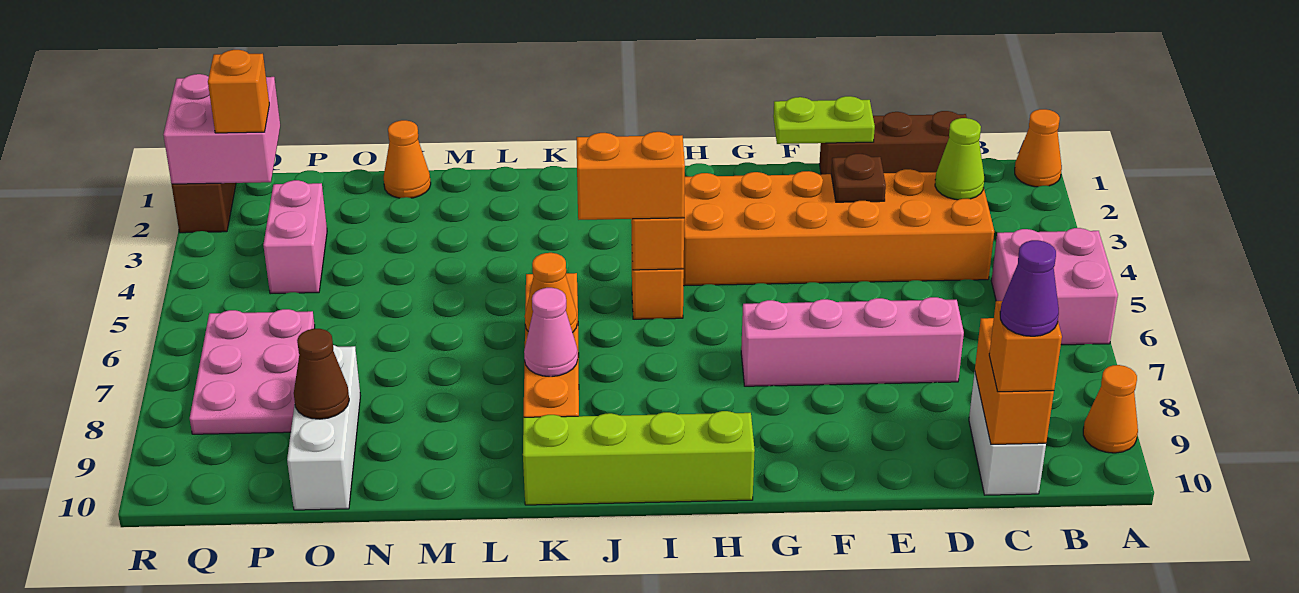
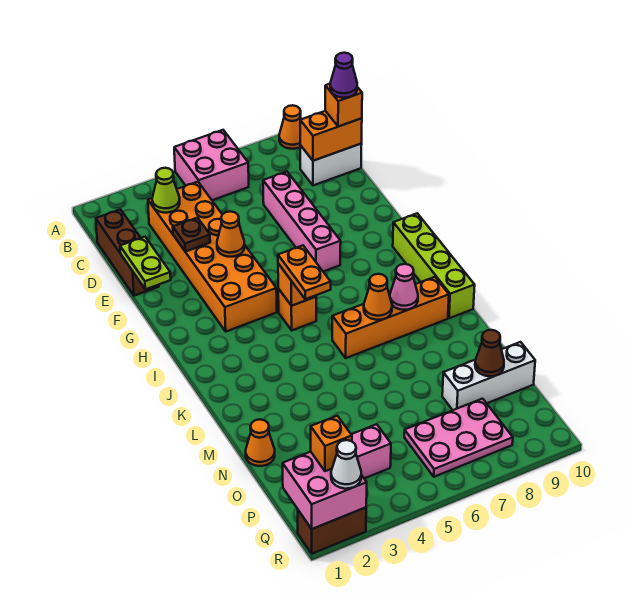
orange 1x1 cone [1015,109,1062,187] -> orange 1x1 cone moved to [217,211,245,257]
orange 1x2 brick [577,132,685,220] -> orange 1x2 plate [278,245,331,299]
none -> white 1x1 cone [331,440,361,489]

